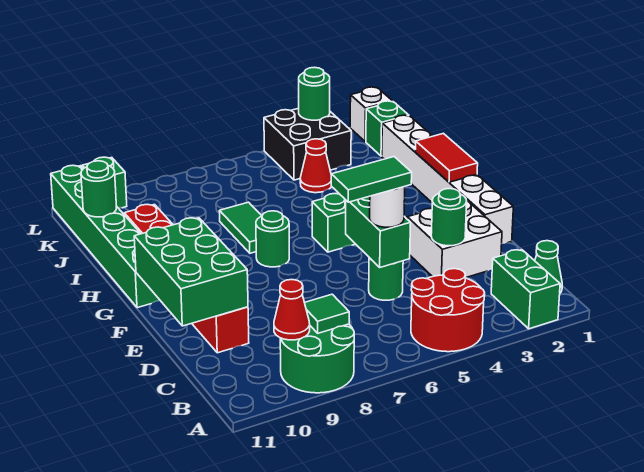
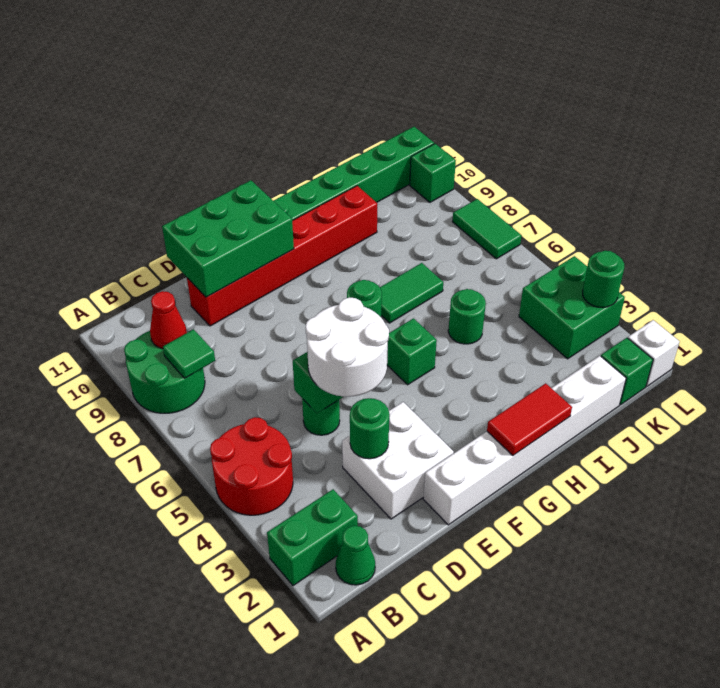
white 1x1 round brick [370,187,405,227] -> white 2x2 round brick [306,297,389,397]
green 1x2 tile [331,157,412,202] -> green 1x2 tile moved to [452,199,522,259]
red 1x1 cone [300,139,331,193] -> none
green 1x1 round brick [81,161,117,217] -> green 1x1 round brick moved to [448,289,486,344]
black 2x2 brick [264,108,351,180] -> green 2x2 brick [519,256,625,359]

